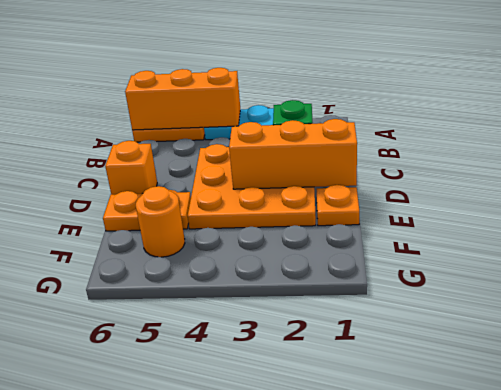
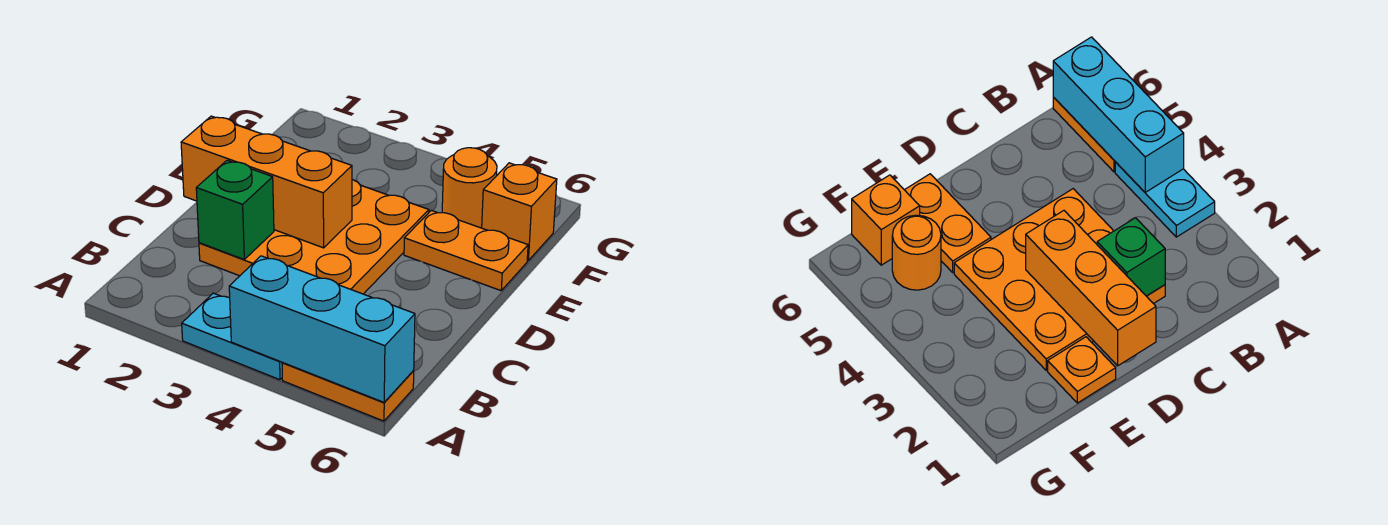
orange 1x3 brick [125,68,240,130] -> cyan 1x3 brick [229,256,415,402]
orange 1x1 brick [105,141,157,194] -> orange 1x1 brick moved to [482,163,557,260]

